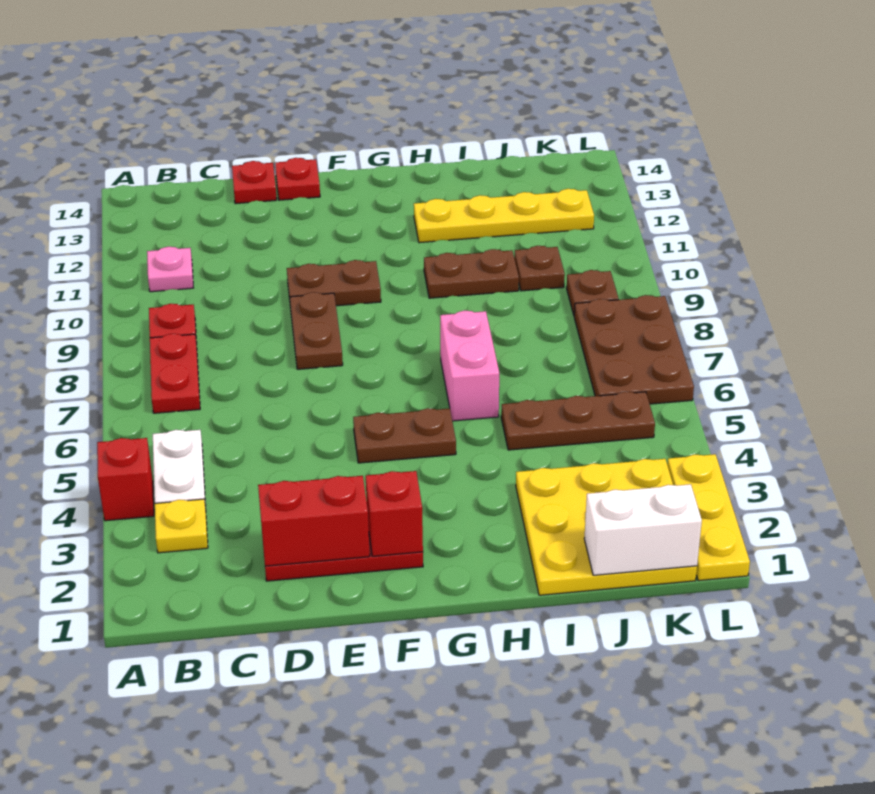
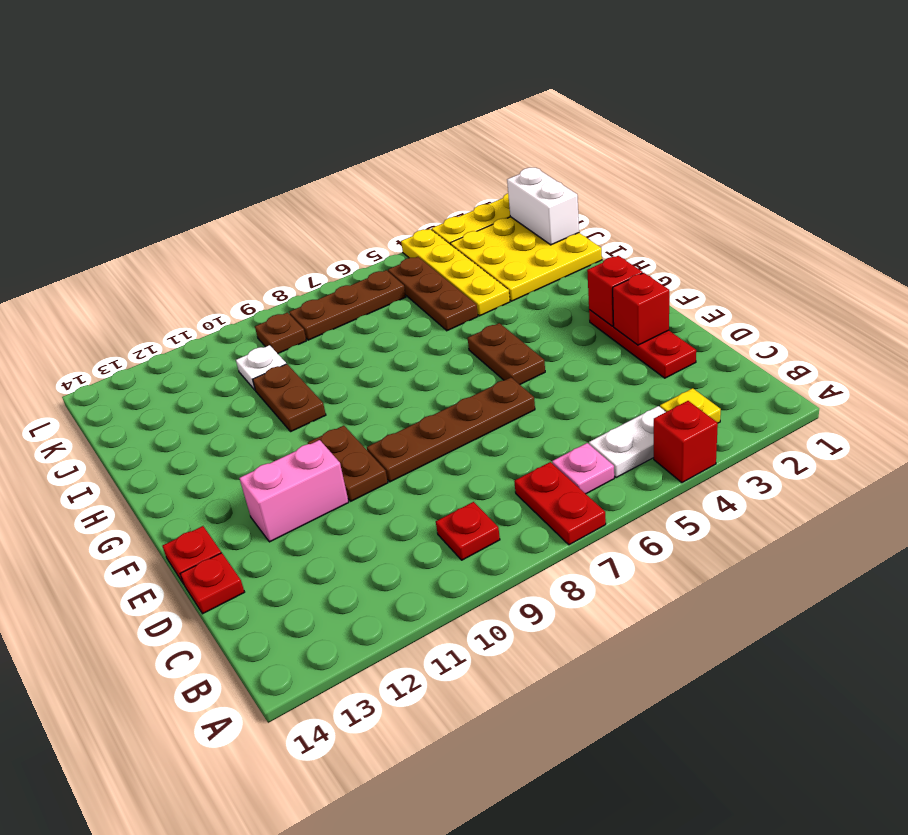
red 1x2 plate [150,334,200,413] -> red 1x2 plate turned to [514,462,606,545]
pink 1x1 plate [147,247,193,292] -> pink 1x1 plate moved to [552,443,614,494]
red 1x2 brick [258,476,370,566] -> red 1x1 brick [613,273,669,345]
brown 1x2 plate [290,292,343,369] -> brown 1x4 plate [367,378,535,482]
pink 1x2 brick [440,311,499,421] -> pink 1x2 brick moved to [240,440,349,542]
yellow 1x4 plate [414,189,594,243] -> yellow 1x4 plate moved to [401,229,510,316]
brown 1x1 plate [514,246,565,291] -> white 1x1 plate [236,345,286,390]
brown 2x3 plate [574,295,694,404] -> brown 1x3 plate [289,270,406,340]

